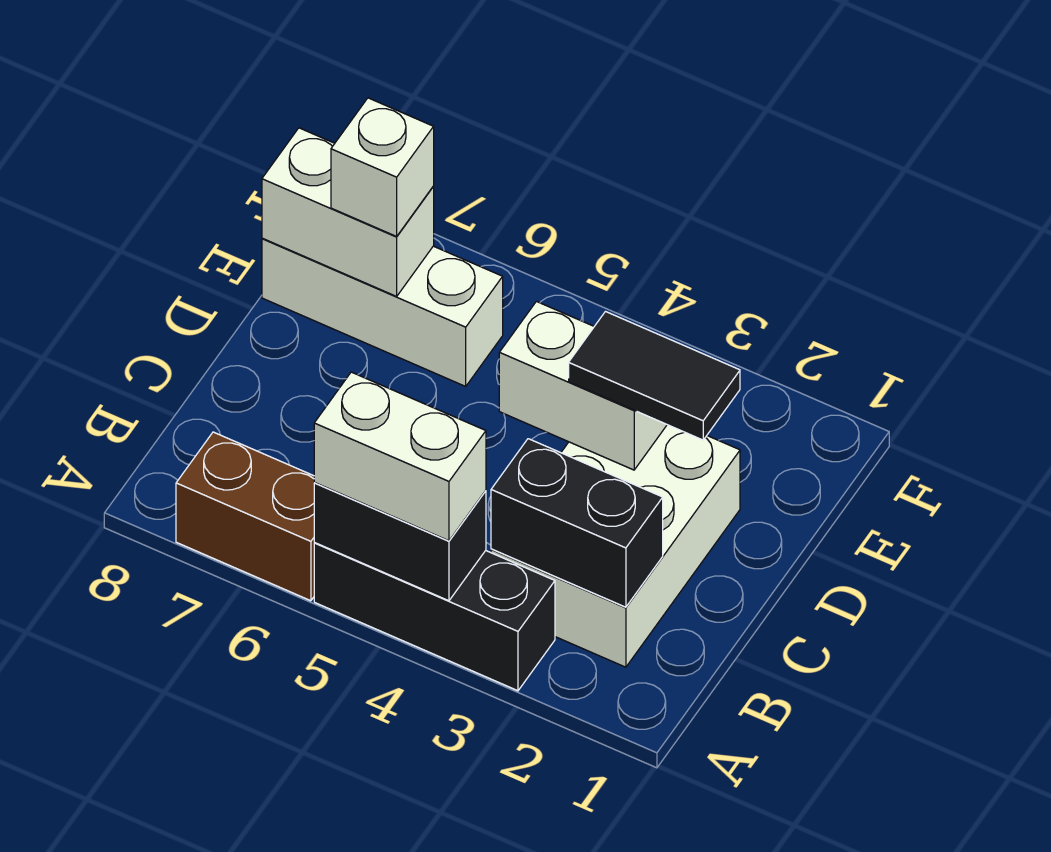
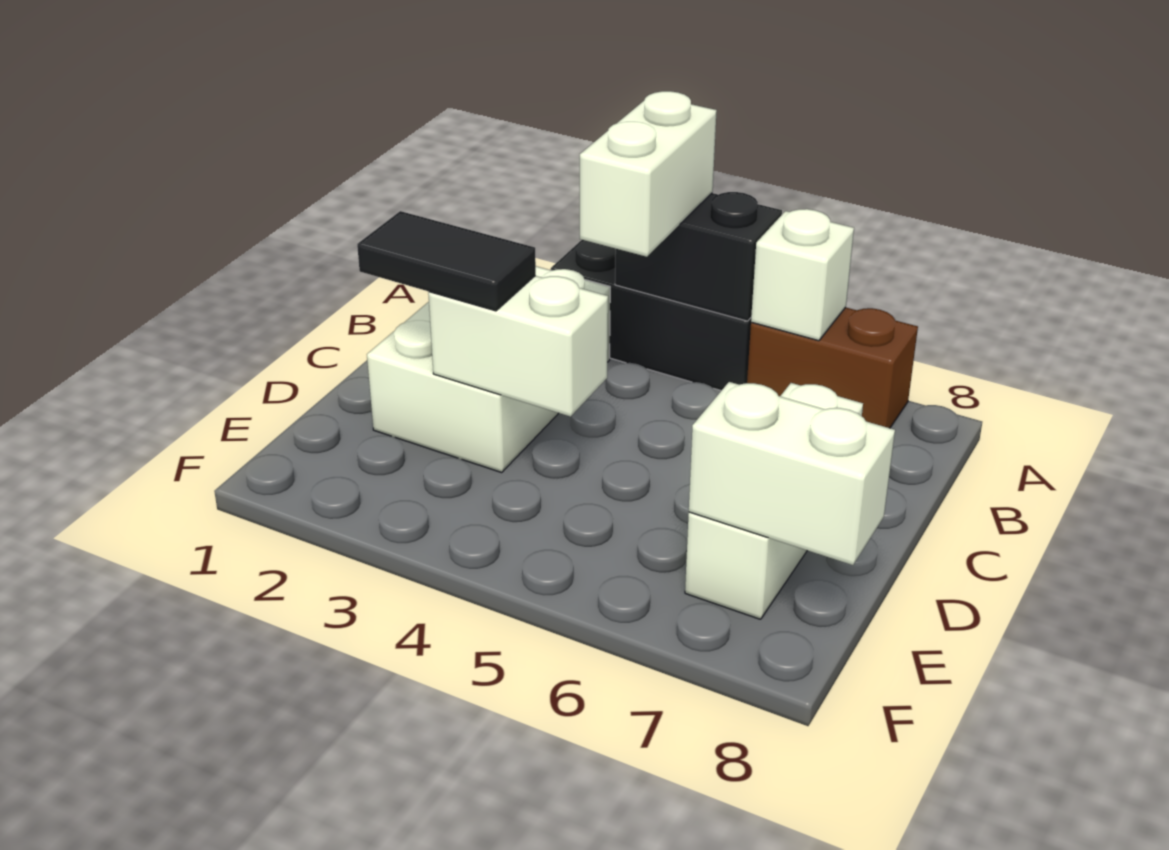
white 1x2 brick [314,372,486,541] -> white 1x2 brick turned to [580,91,717,257]
black 1x2 brick [491,439,663,607] -> none
white 1x3 brick [262,238,503,386] -> white 1x3 brick turned to [685,383,863,619]
white 1x1 brick [331,98,434,236] -> white 1x1 brick moved to [751,209,854,341]

